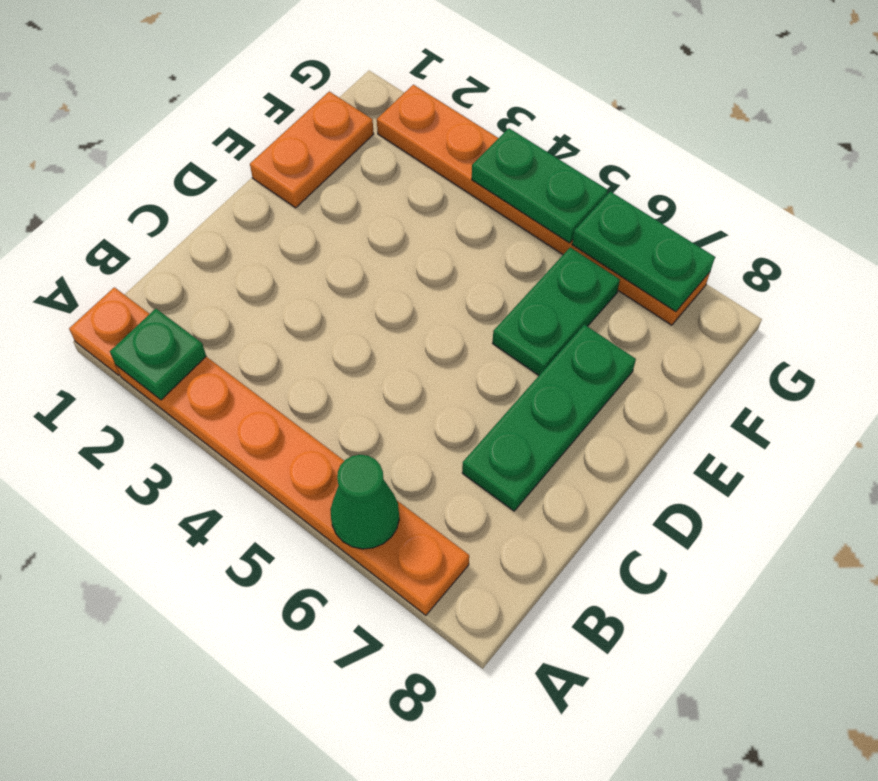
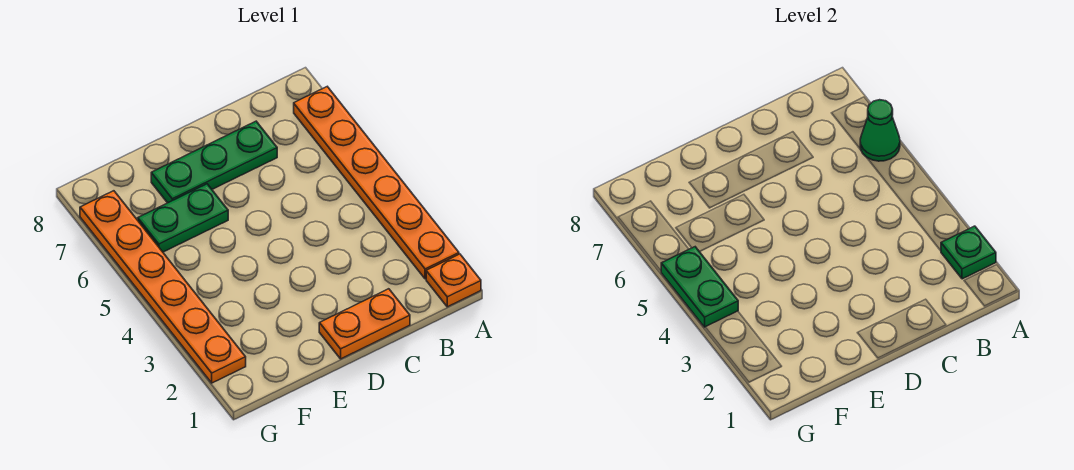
orange 1x2 plate [250,91,374,208] -> orange 1x2 plate moved to [319,289,410,359]
green 1x2 plate [572,192,715,312] -> none

